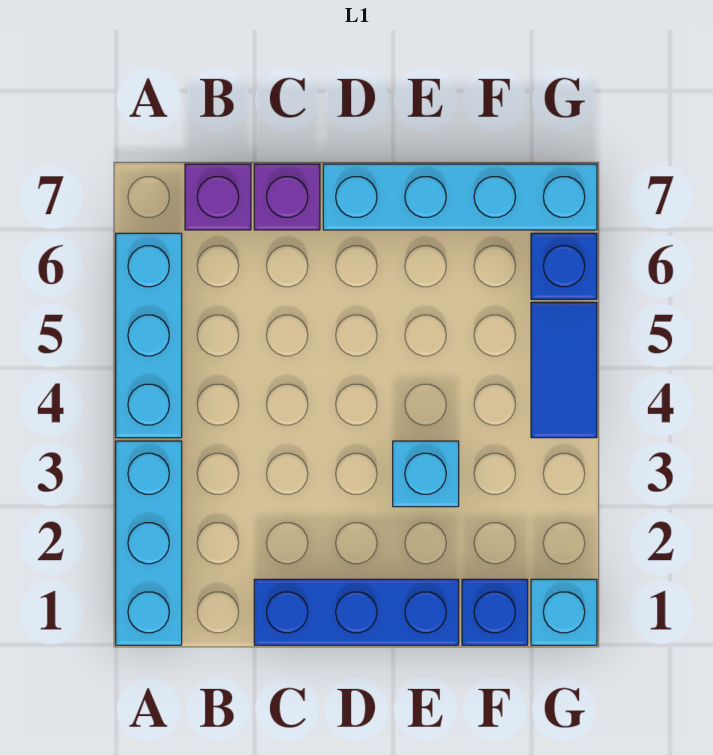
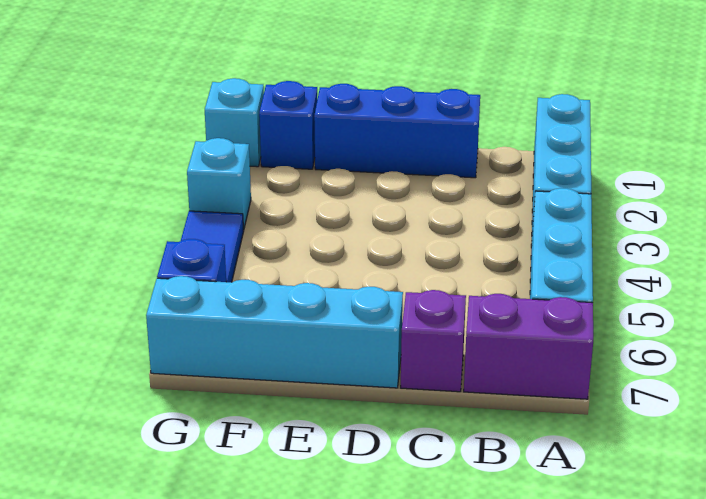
purple 1x1 brick [185,164,251,230] -> purple 1x2 brick [464,294,593,399]
cyan 1x1 brick [393,441,459,507] -> cyan 1x1 brick moved to [187,138,251,230]

